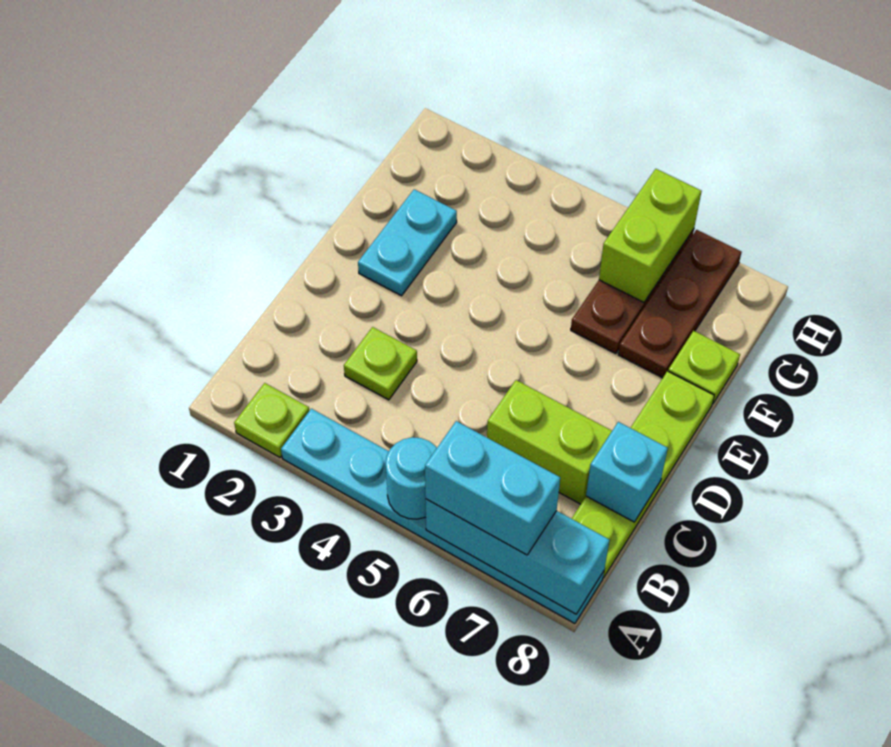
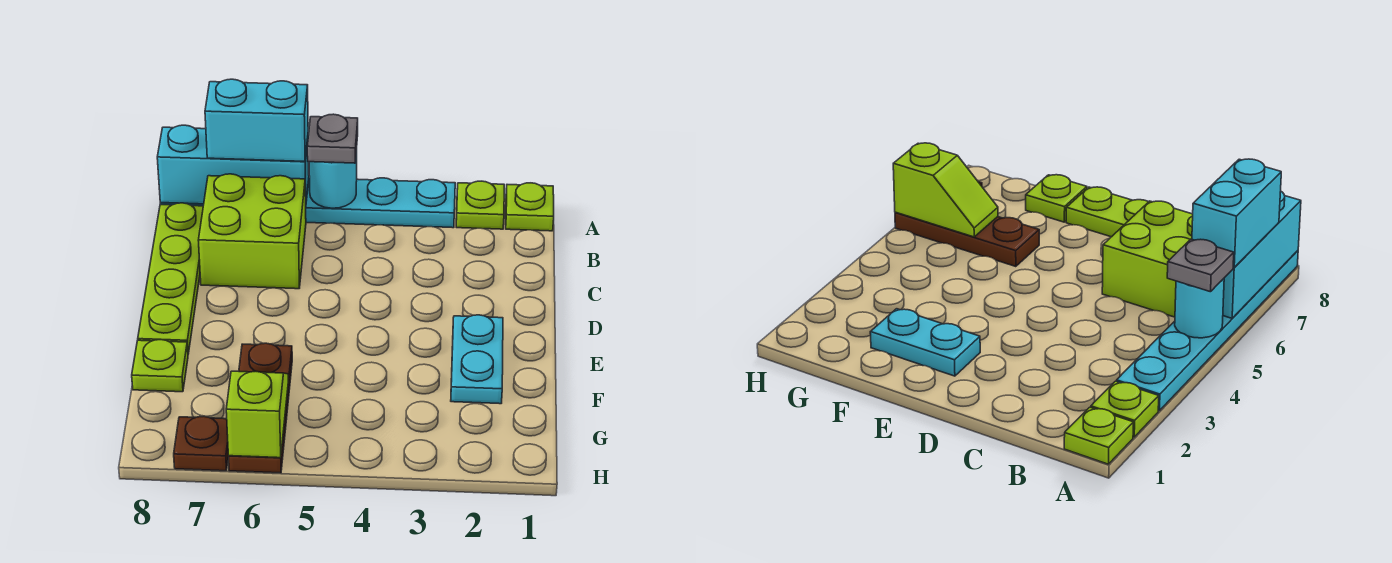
none -> grey 1x1 plate [307,114,358,163]
lime 1x1 plate [344,327,417,400] -> lime 1x1 plate moved to [506,183,554,231]
lime 1x2 brick [487,380,612,504] -> lime 2x2 brick [198,174,306,289]
cyan 1x1 brick [586,422,668,522] -> none
brown 1x3 plate [618,230,741,378] -> brown 1x1 plate [174,416,228,471]
lime 1x2 brick [599,169,702,302] -> lime 1x2 slope [226,371,288,458]

